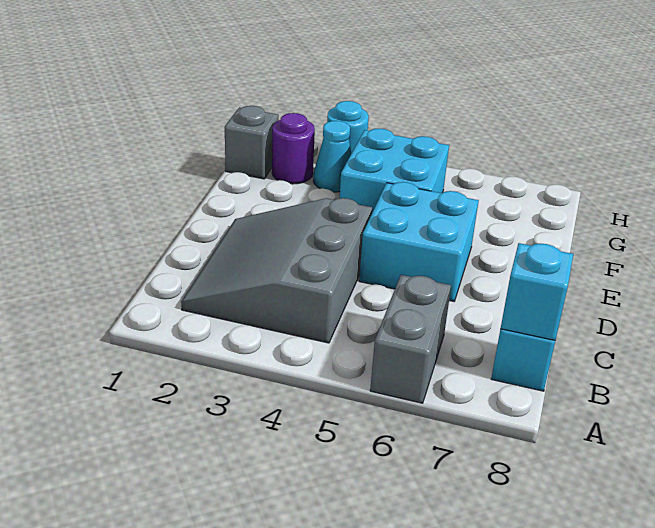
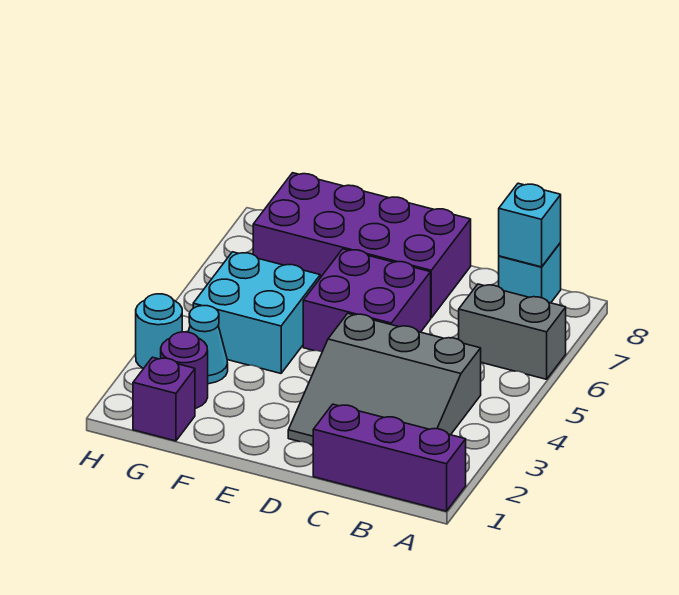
none -> purple 1x3 brick [313,404,466,511]
cyan 2x2 brick [359,182,479,301] -> purple 2x2 brick [303,249,431,352]
none -> purple 2x4 brick [253,173,471,318]
grey 1x1 brick [225,106,278,179] -> purple 1x1 brick [133,357,195,441]

